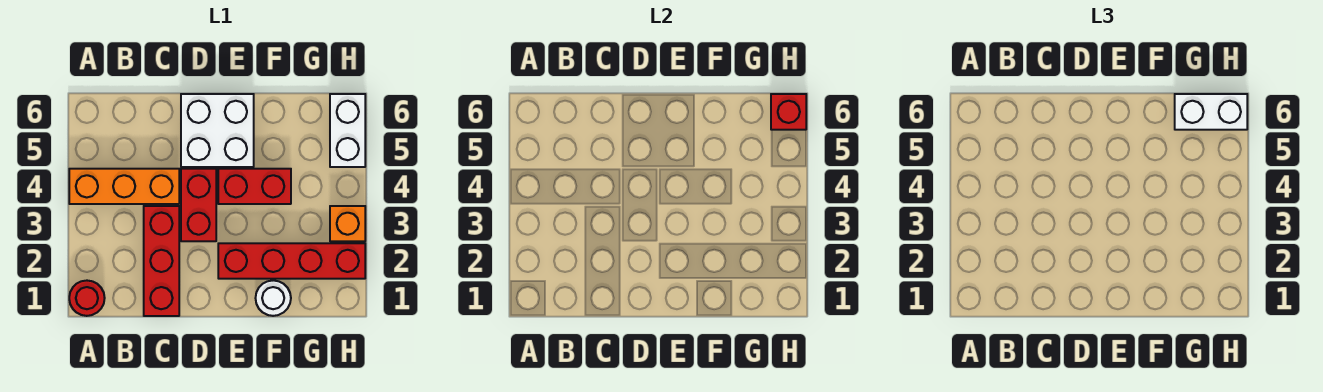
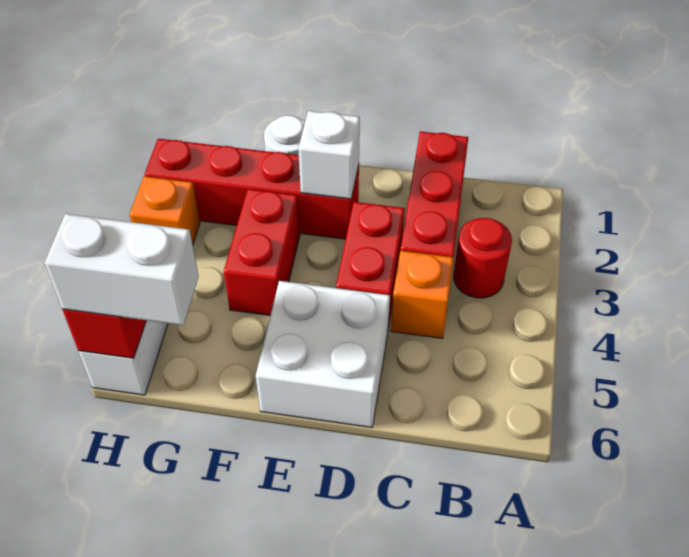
red 1x1 round brick [69,281,105,316] -> red 1x1 round brick moved to [454,218,512,298]
orange 1x3 brick [69,169,179,204] -> orange 1x1 brick [391,251,454,338]
none -> white 1x1 brick [298,111,360,199]
red 1x2 brick [218,169,291,204] -> red 1x2 brick turned to [224,189,300,315]

